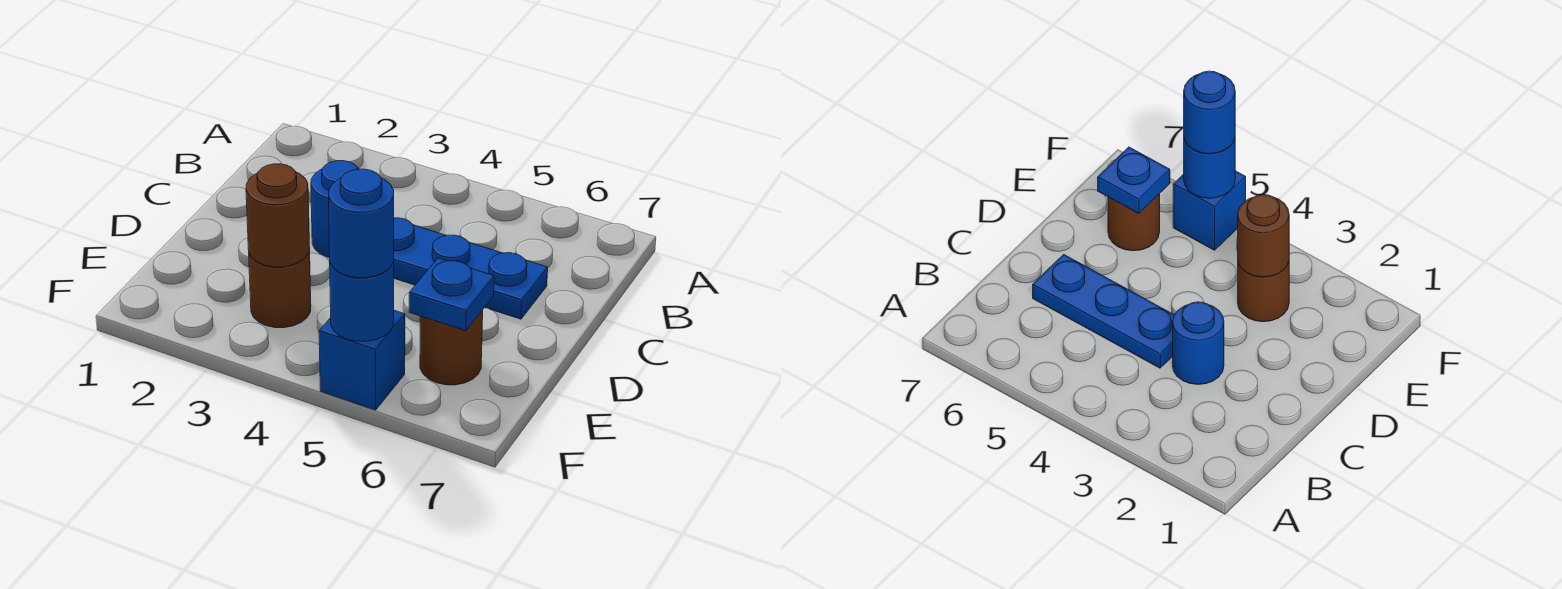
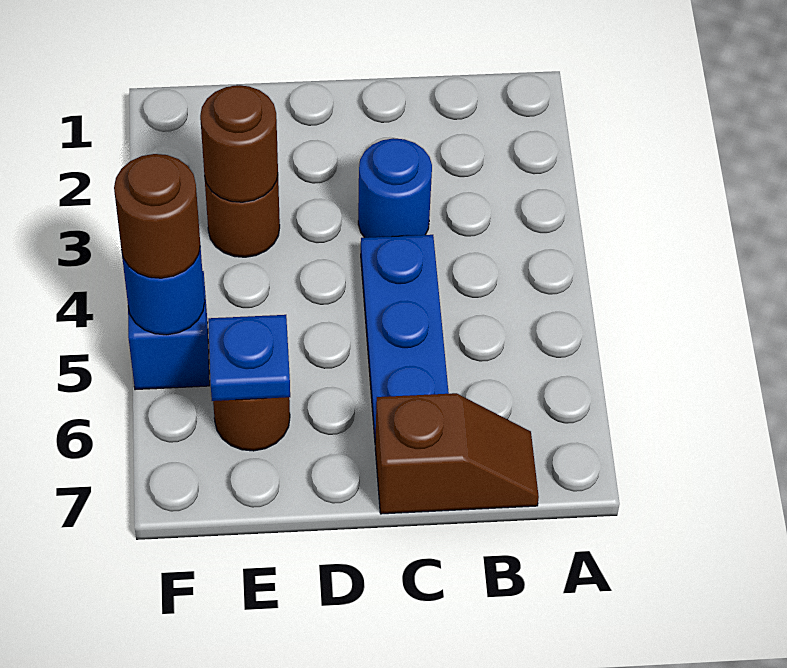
none -> brown 1x2 slope [375,393,539,514]
blue 1x1 round brick [329,169,394,278] -> brown 1x1 round brick [114,154,200,278]

